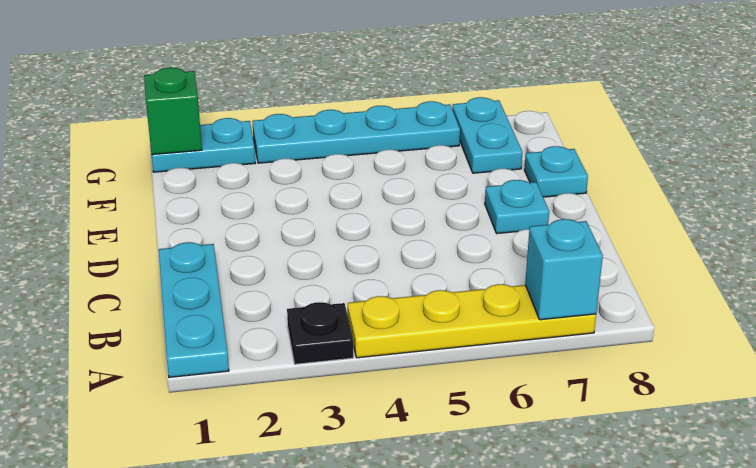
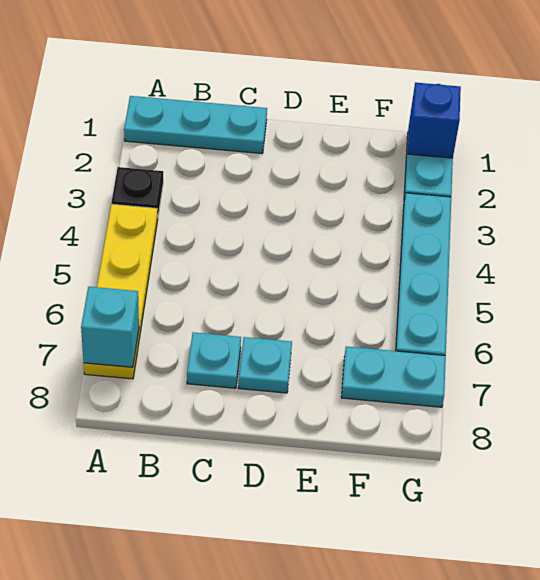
cyan 1x1 plate [524,146,588,197] -> cyan 1x1 plate moved to [187,332,241,388]
green 1x1 brick [144,68,202,155] -> blue 1x1 brick [408,83,461,158]

